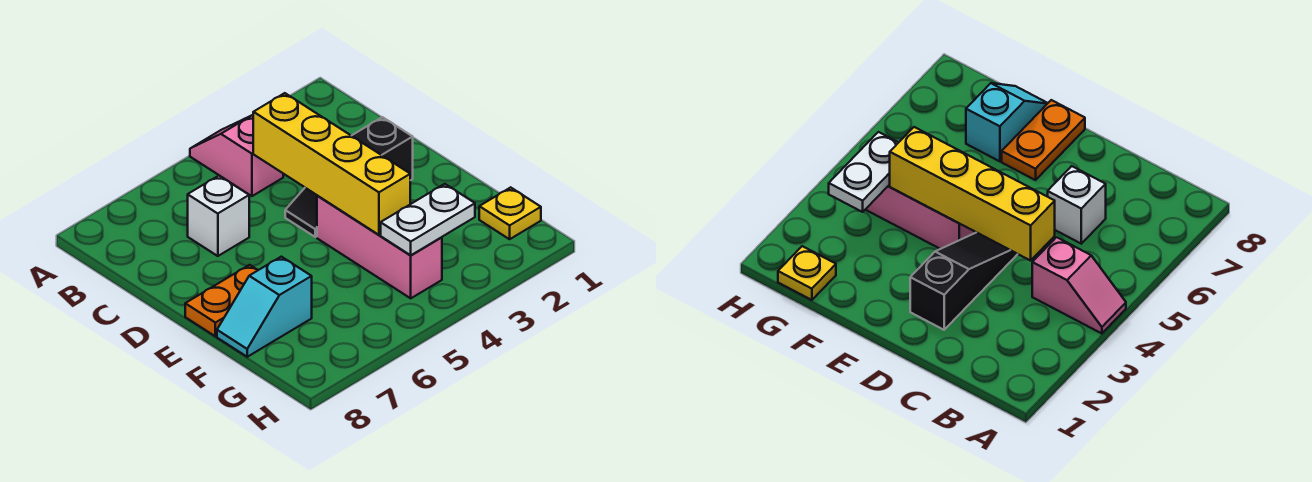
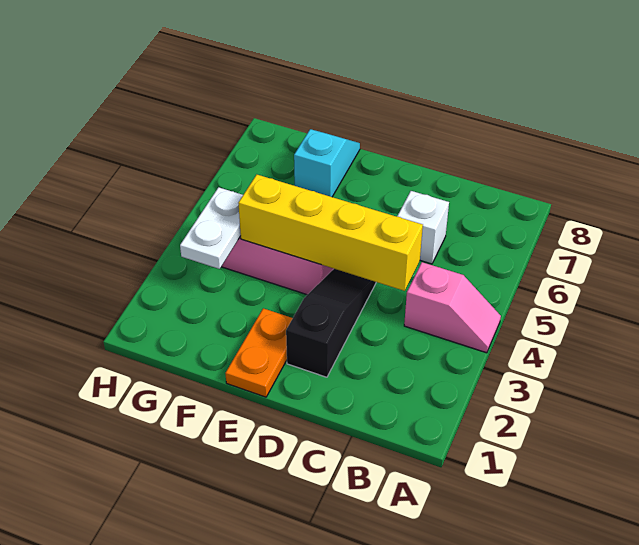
orange 1x2 plate [185,265,258,336] -> orange 1x2 plate moved to [225,308,293,397]
yellow 1x1 plate [479,187,541,239] -> none

